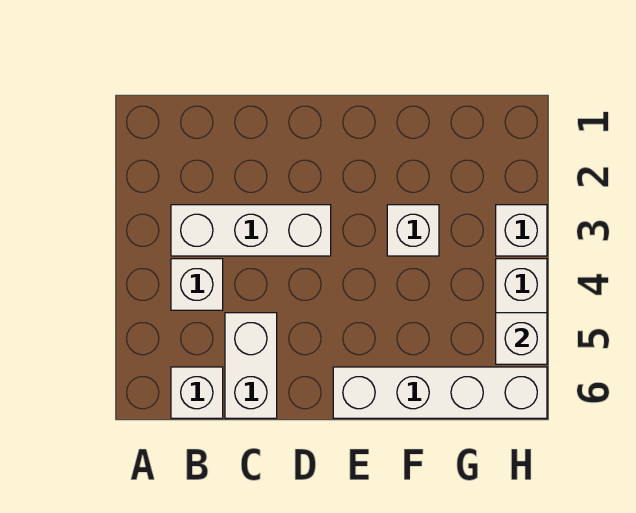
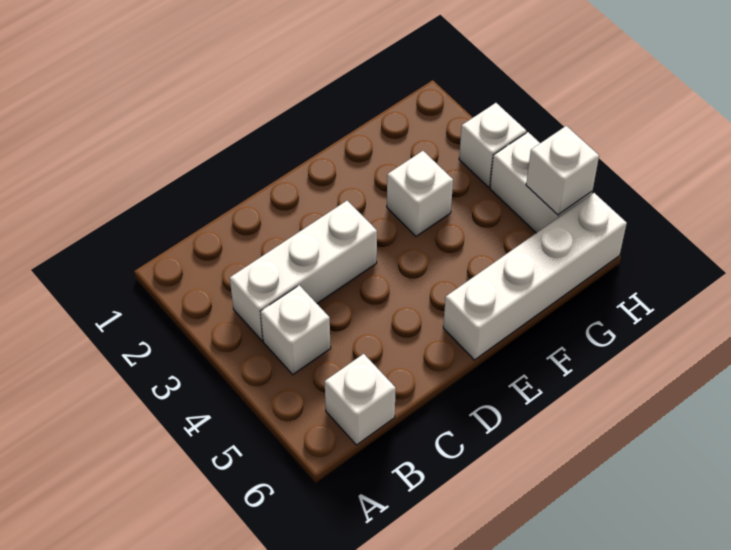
white 1x2 brick [225,313,277,418] -> none

